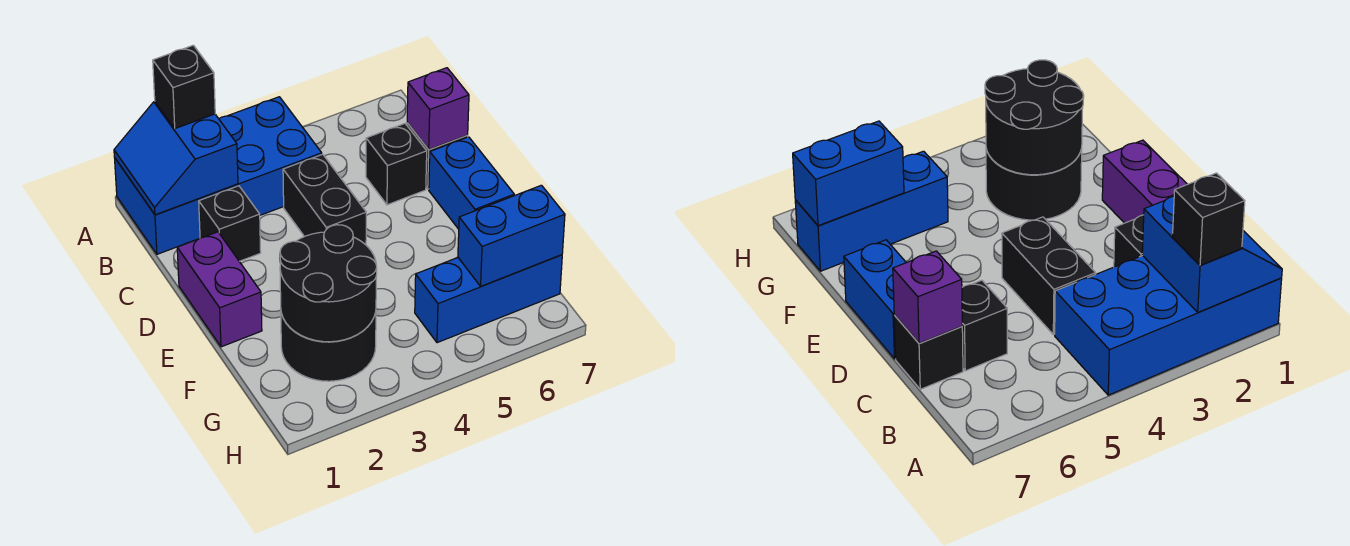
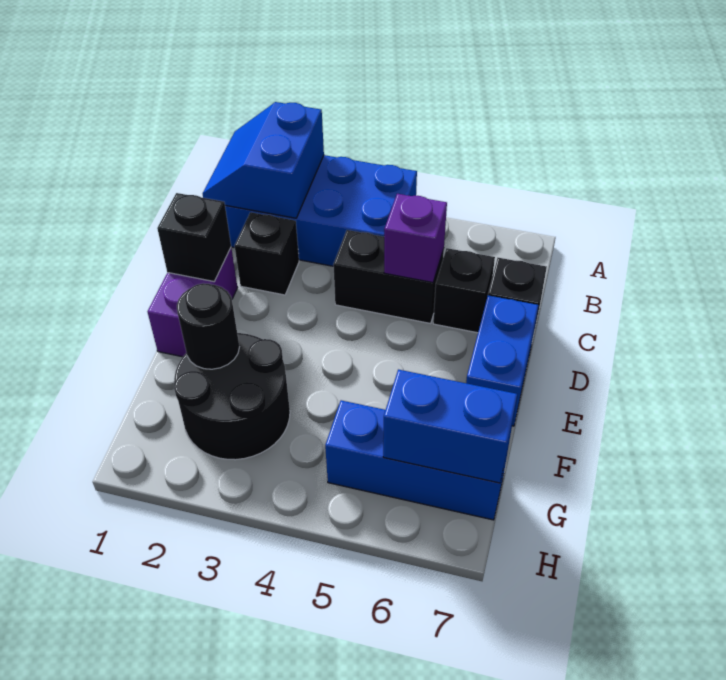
black 1x1 brick [153,45,215,128] -> black 1x1 brick moved to [157,193,231,281]
black 1x2 brick [283,154,366,245] -> black 1x2 brick turned to [333,230,444,324]
purple 1x1 brick [407,68,469,149] -> purple 1x1 brick moved to [384,194,447,282]
black 2x2 round brick [280,225,377,342] -> black 1x1 round brick [177,283,239,369]

